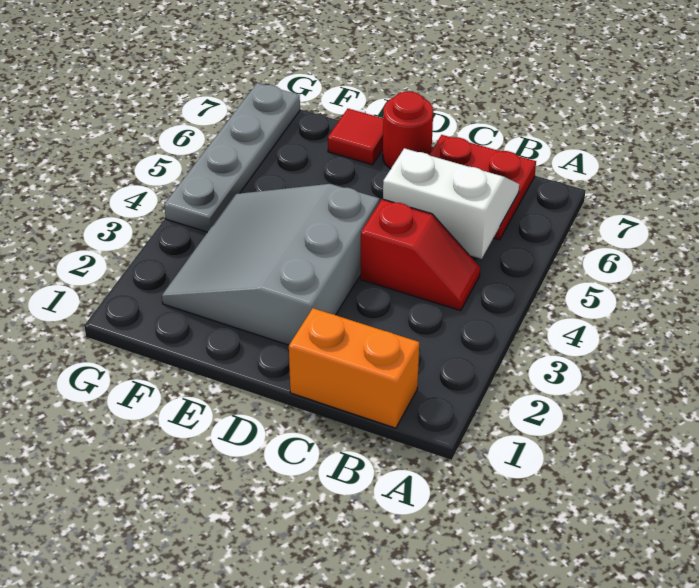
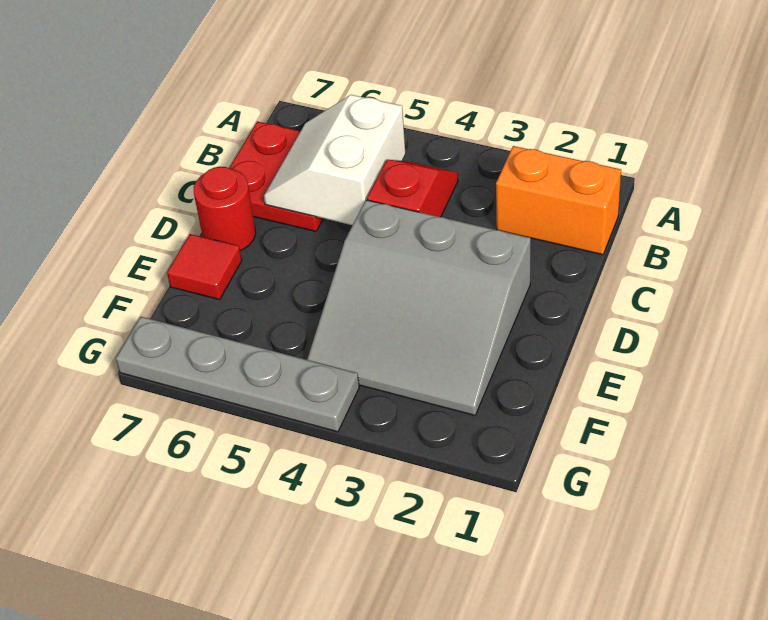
orange 1x2 brick [289,308,419,428] -> orange 1x2 brick turned to [496,146,621,255]

